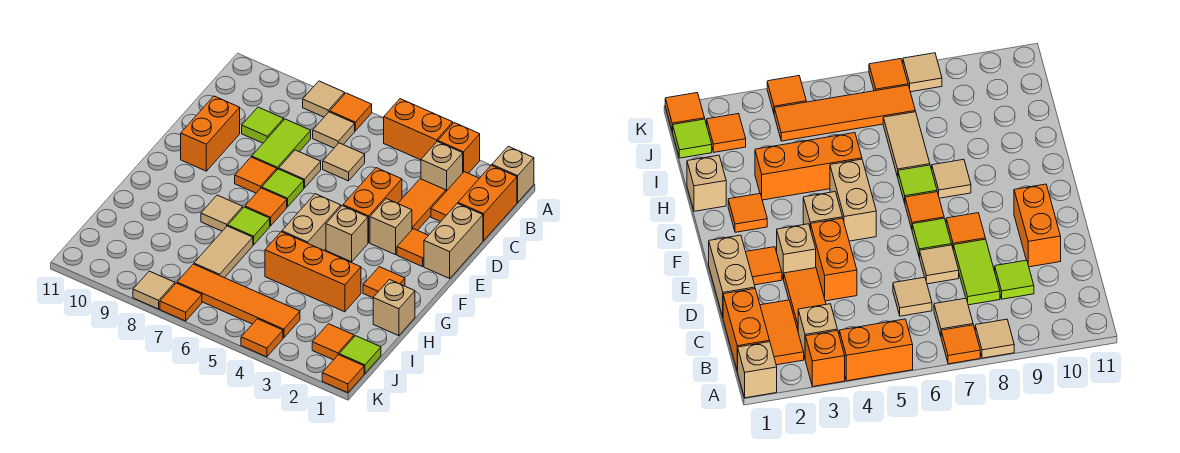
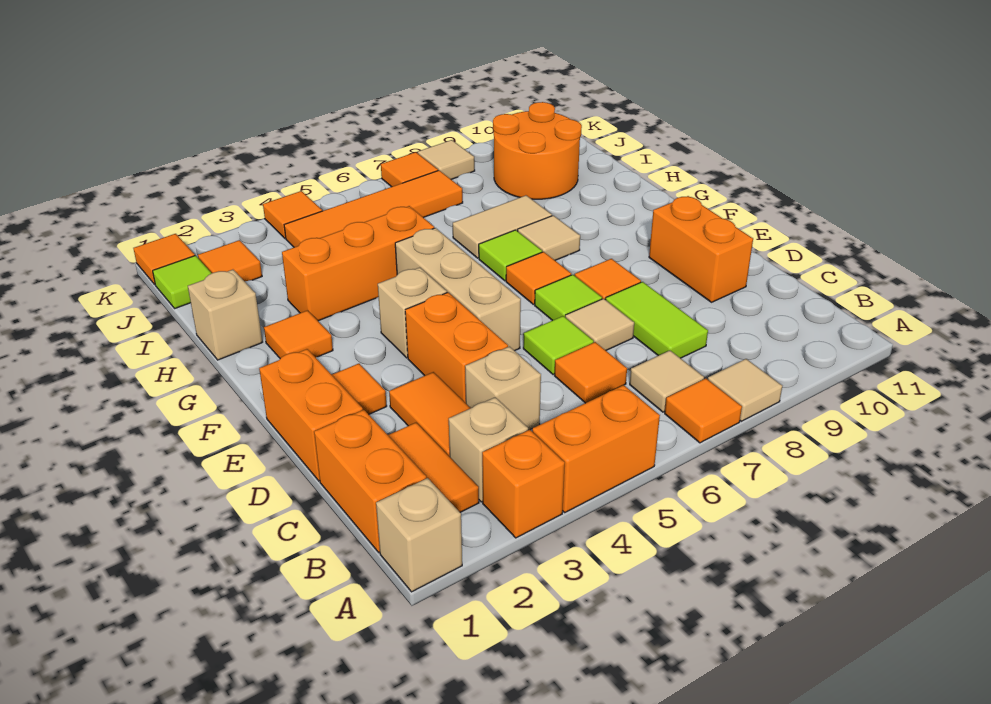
tan 1x1 tile [323,143,365,181] -> orange 1x1 tile [555,342,627,403]
lime 1x1 tile [242,107,284,143] -> lime 1x1 tile moved to [523,316,594,374]
tan 1x2 brick [424,203,483,278] -> orange 1x2 brick [259,349,363,481]
tan 1x1 brick [370,199,412,255] -> tan 1x1 brick moved to [465,346,541,430]
tan 1x2 brick [282,194,341,250] -> tan 1x3 brick [395,228,521,351]
tan 1x2 tile [194,226,253,278] -> tan 1x2 tile turned to [453,195,552,258]
none -> orange 2x2 round brick [493,102,582,199]

